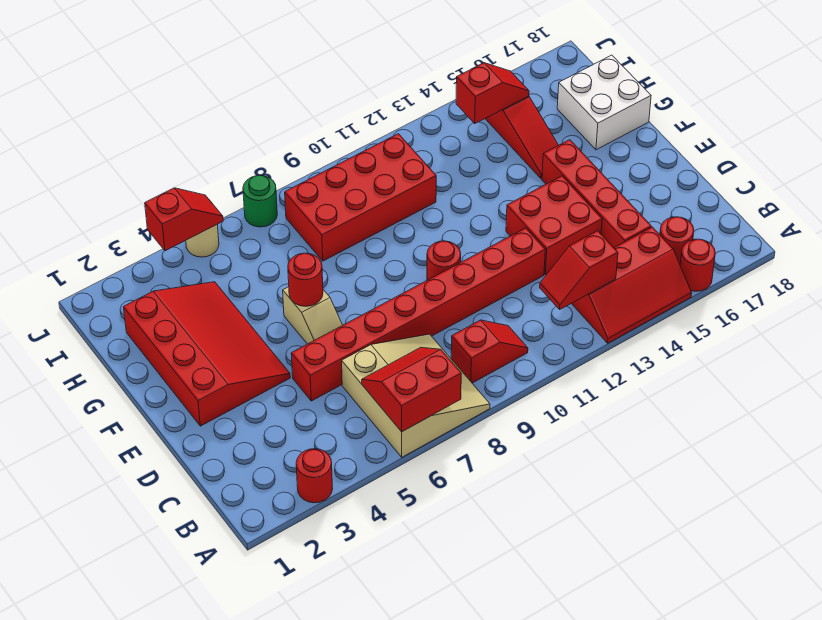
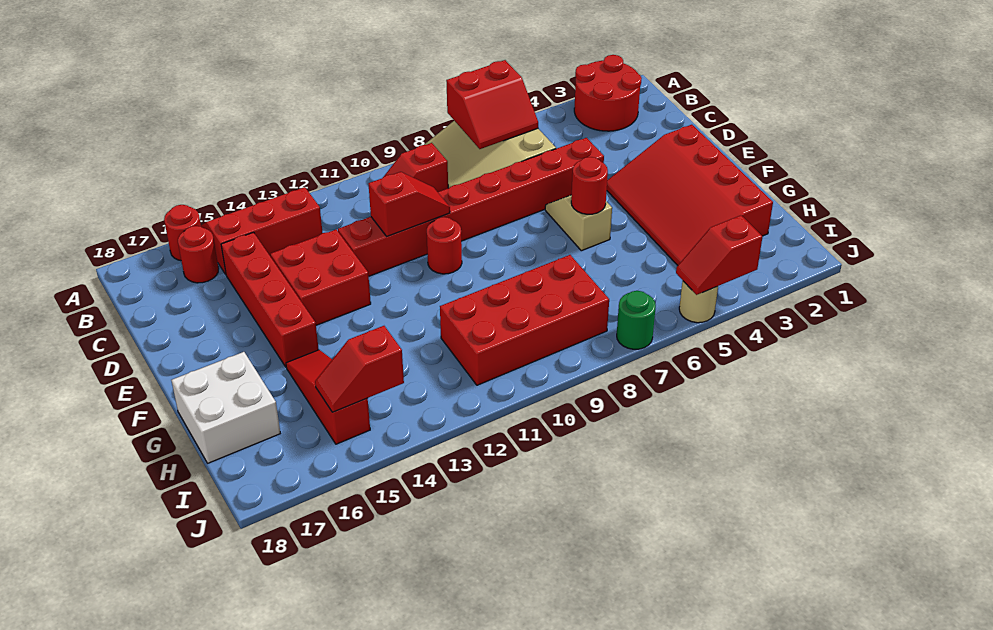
red 1x1 round brick [296,449,333,503] -> red 2x2 round brick [574,55,642,131]
red 1x2 slope [540,231,618,309] -> red 1x2 slope moved to [369,172,450,236]

